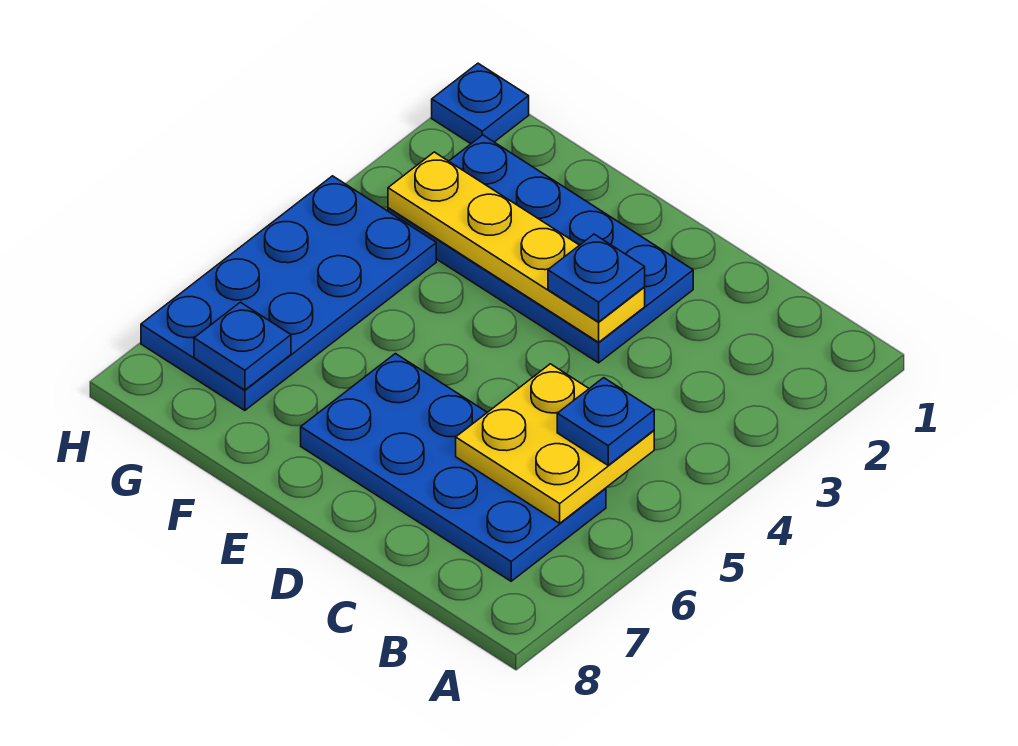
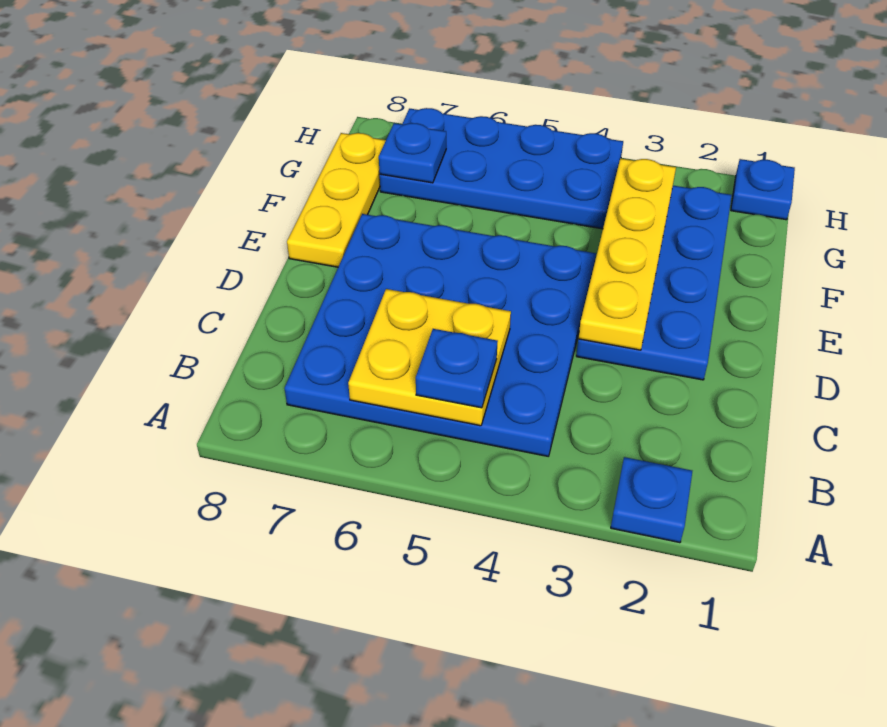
blue 2x4 plate [301,354,606,581] -> blue 4x4 plate [285,214,596,456]
blue 1x1 plate [548,234,645,322] -> blue 1x1 plate moved to [611,457,692,543]
none -> yellow 1x3 plate [287,133,386,267]

